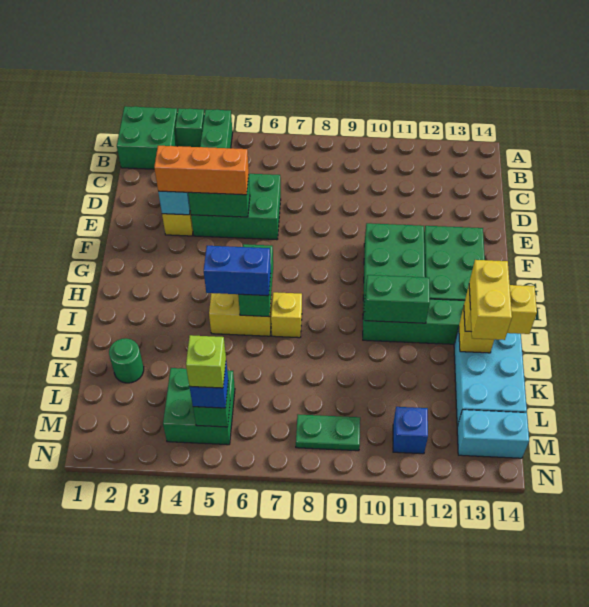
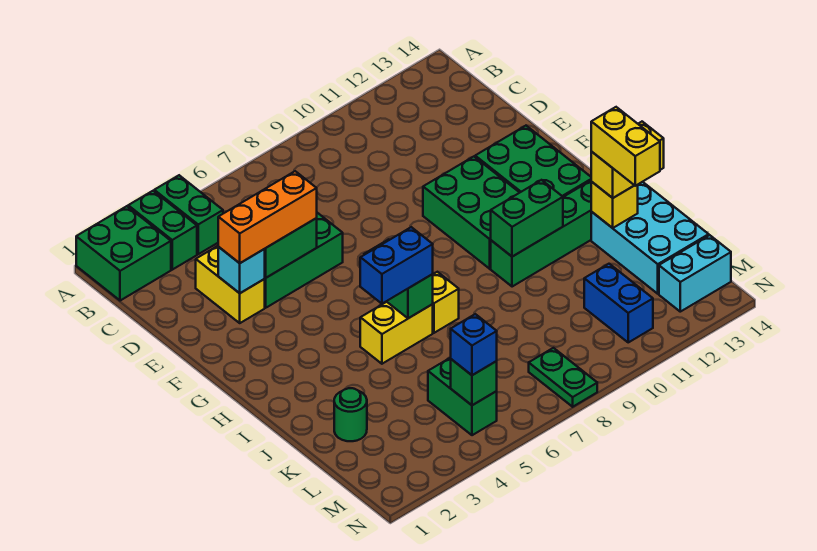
green 1x1 brick [175,108,204,147] -> green 1x2 brick [128,191,197,270]
green 2x2 brick [163,368,235,445] -> green 1x2 brick [428,358,497,435]
lime 1x1 brick [186,335,226,388] -> none
green 1x2 plate [296,414,360,451] -> green 1x2 plate turned to [529,348,597,407]
blue 1x1 brick [393,407,428,454] -> blue 1x2 brick [584,264,653,342]

